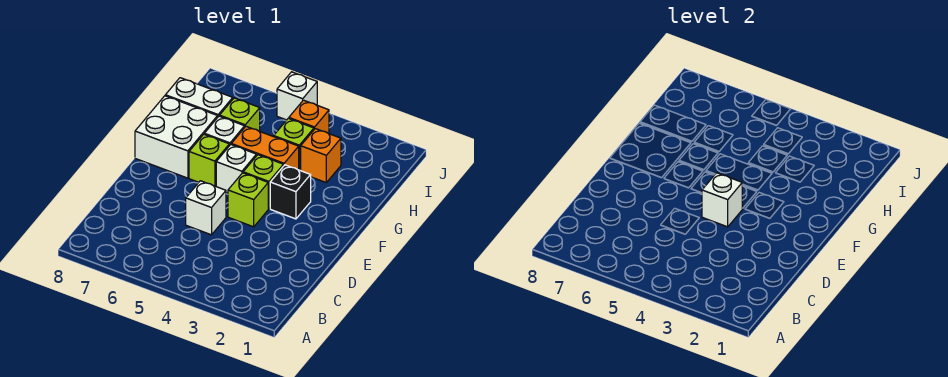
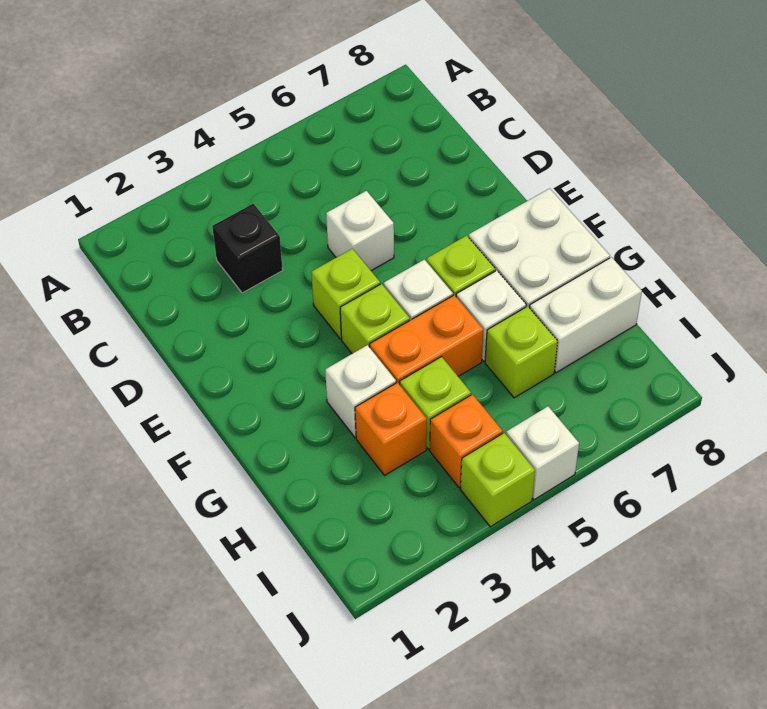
white 1x1 brick [702,173,742,227] -> white 1x1 brick moved to [325,345,396,437]
black 1x1 brick [270,165,311,219] -> black 1x1 brick moved to [212,204,283,293]
none -> lime 1x1 brick [460,433,535,527]

